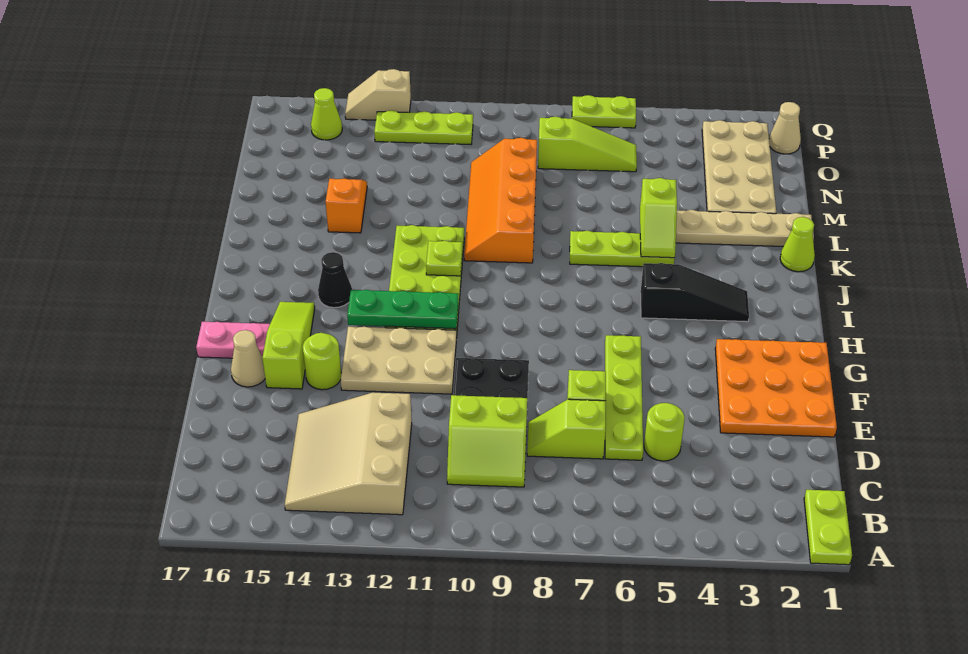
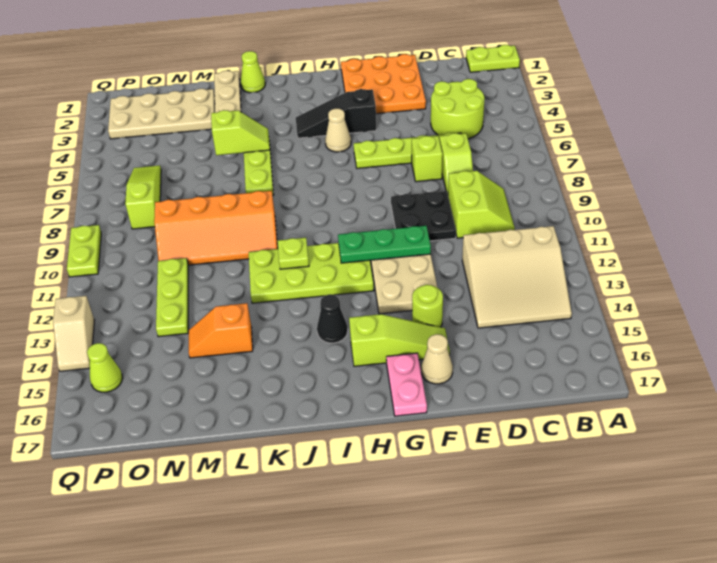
lime 1x1 round brick [644,403,685,461] -> lime 2x2 round brick [431,79,485,139]
lime 1x3 slope [262,302,315,389] -> lime 1x3 slope turned to [349,314,450,366]
green 1x3 plate [347,290,458,329] -> green 1x3 plate turned to [338,226,431,263]
black 1x3 slope [641,263,749,322] -> black 1x3 slope turned to [296,89,376,138]
tan 1x1 cone [769,102,801,154] -> tan 1x1 cone moved to [325,109,351,152]
lime 1x3 plate [374,110,473,144] -> lime 1x3 plate moved to [156,258,188,337]
lime 1x2 plate [572,95,636,128] -> lime 1x2 plate moved to [67,225,101,277]

